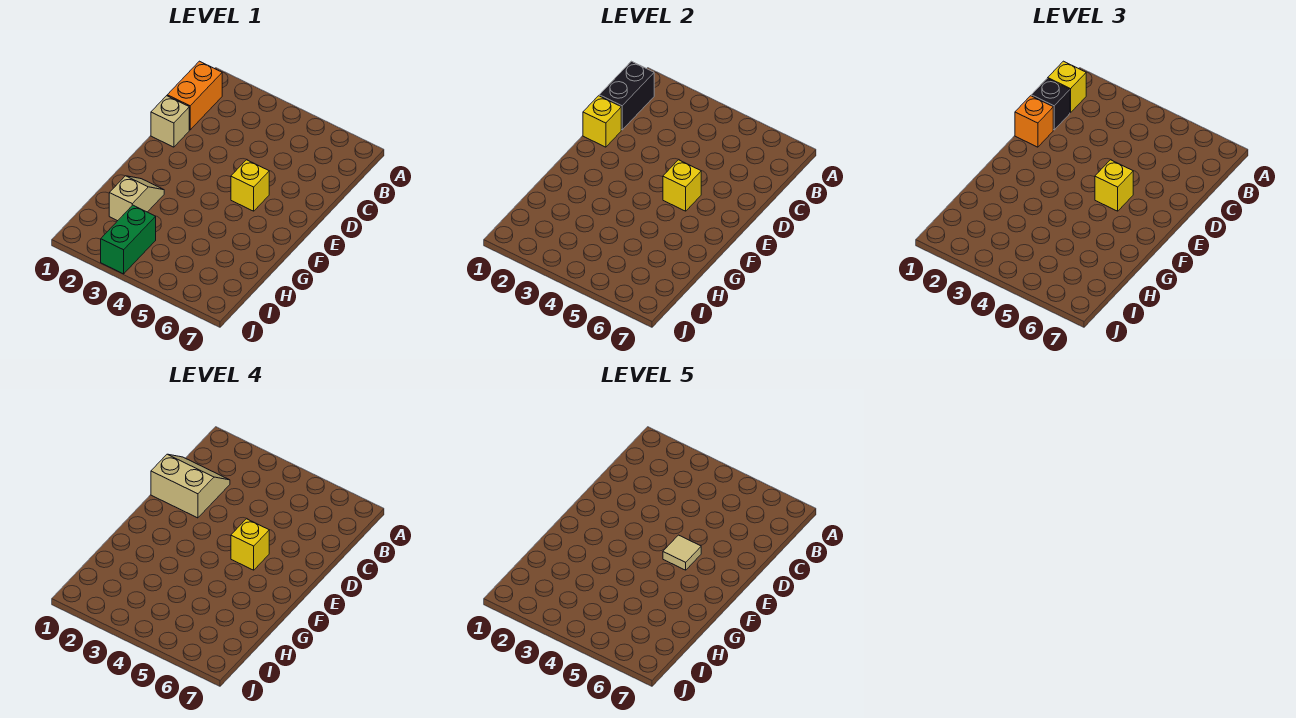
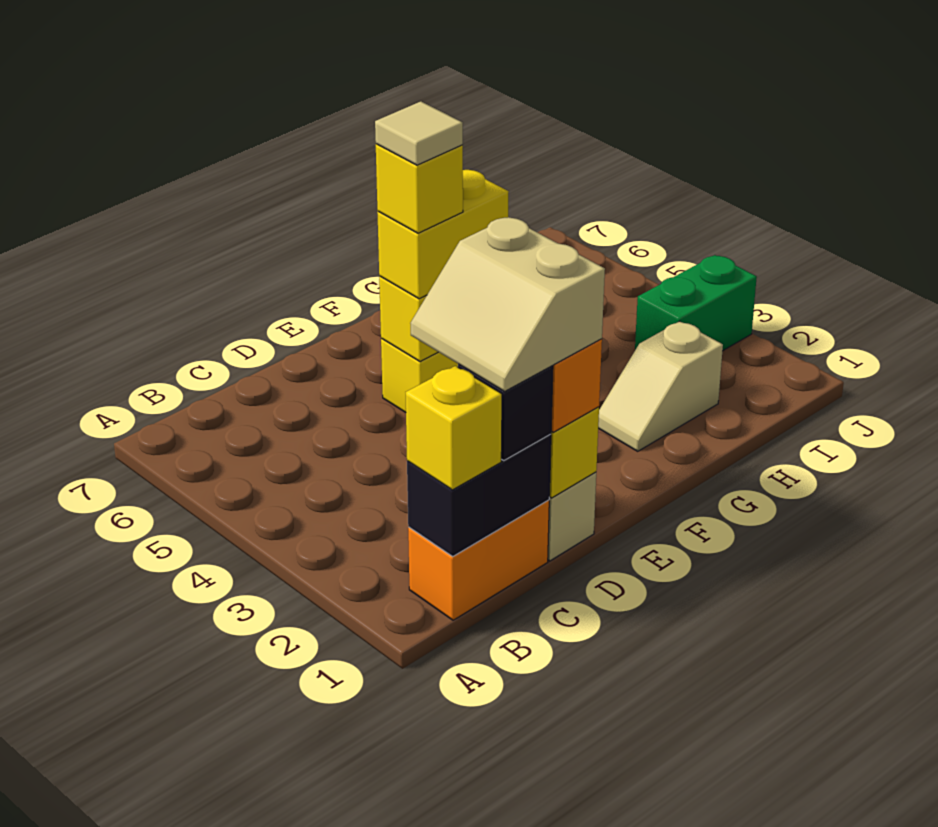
yellow 1x1 brick [1095,160,1133,211] -> yellow 1x2 brick [377,170,509,299]

